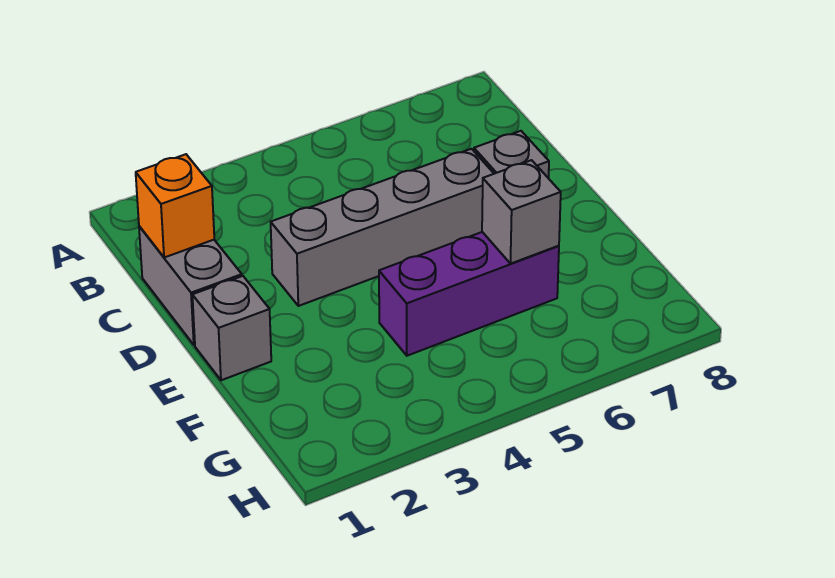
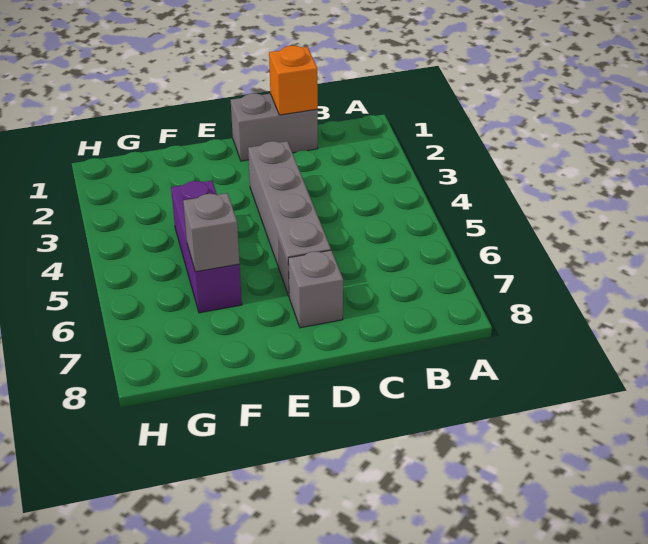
grey 1x1 brick [192,276,271,380] -> none

